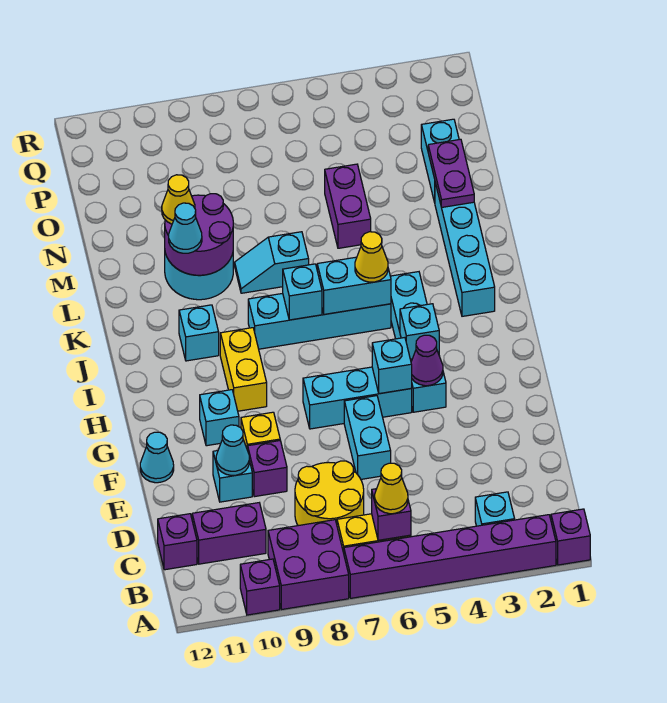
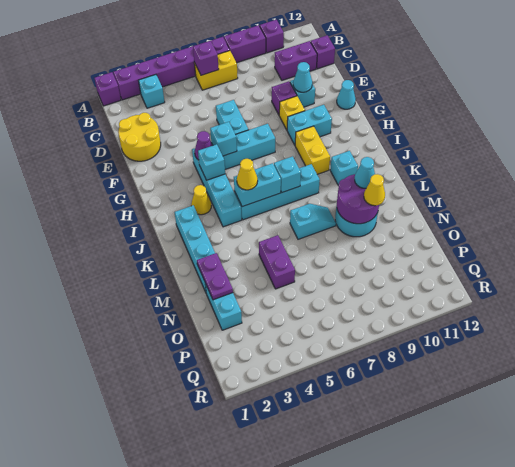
purple 2x2 brick [268,520,349,609] -> purple 1x2 brick [224,25,266,63]
yellow 1x1 cone [375,463,408,514] -> yellow 1x1 cone moved to [191,185,211,215]
yellow 2x2 round brick [295,461,364,526] -> yellow 2x2 round brick moved to [118,113,161,161]
cyan 1x1 brick [200,390,239,446] -> cyan 1x2 brick [287,105,332,145]

